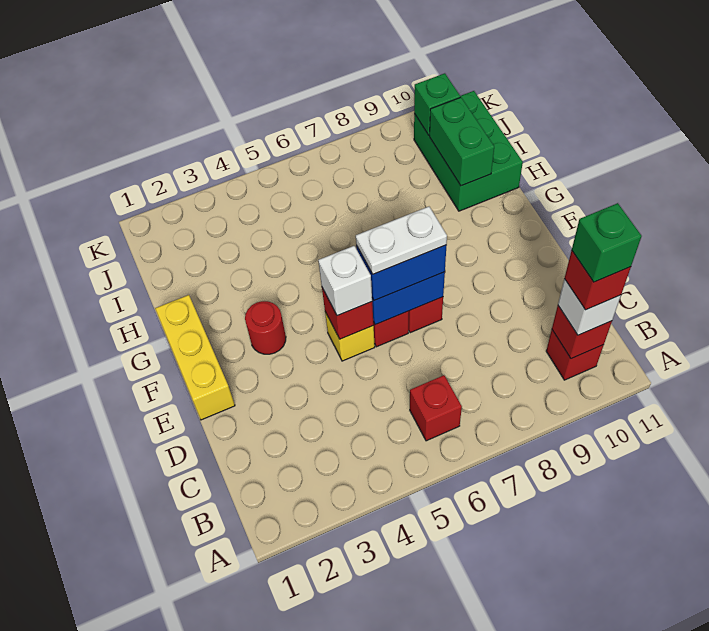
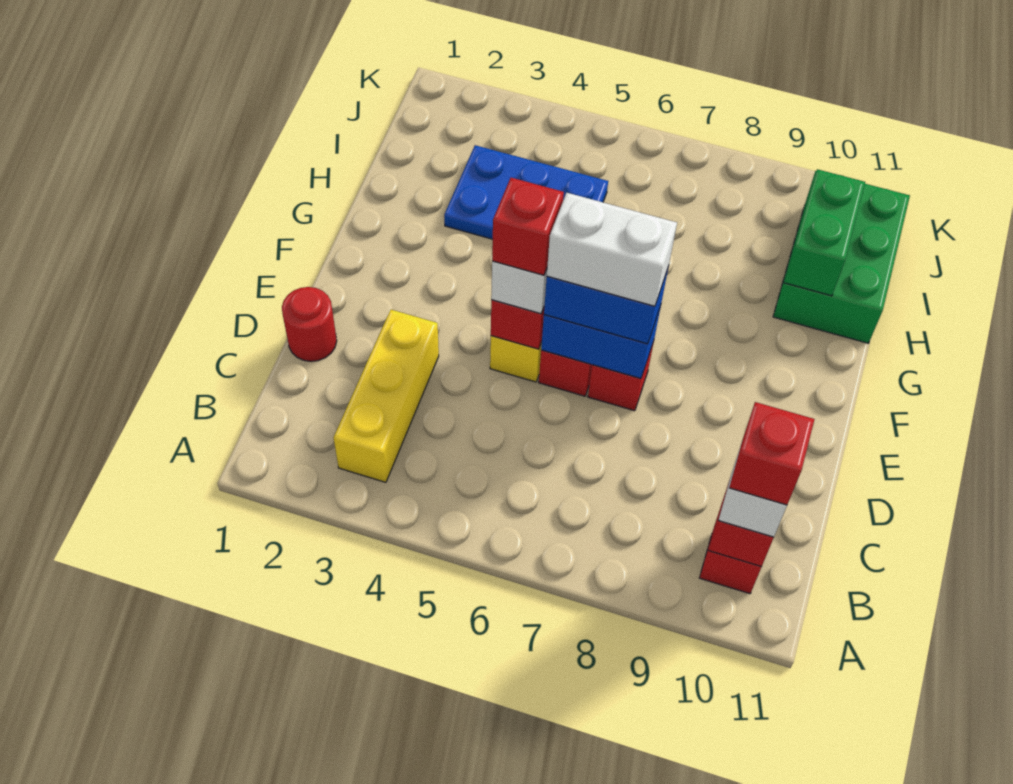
red 1x1 brick [410,375,462,441] -> red 1x1 brick moved to [492,178,564,275]
green 1x1 brick [572,203,642,282] -> none
yellow 1x3 brick [155,295,235,420] -> yellow 1x3 brick moved to [334,310,439,482]
white 1x2 plate [356,207,447,274] -> white 1x2 brick [547,193,677,306]
red 1x1 round brick [245,301,286,354] -> red 1x1 round brick moved to [282,287,337,361]
none -> blue 2x3 plate [444,145,608,239]
green 1x1 brick [414,73,460,135] -> none

